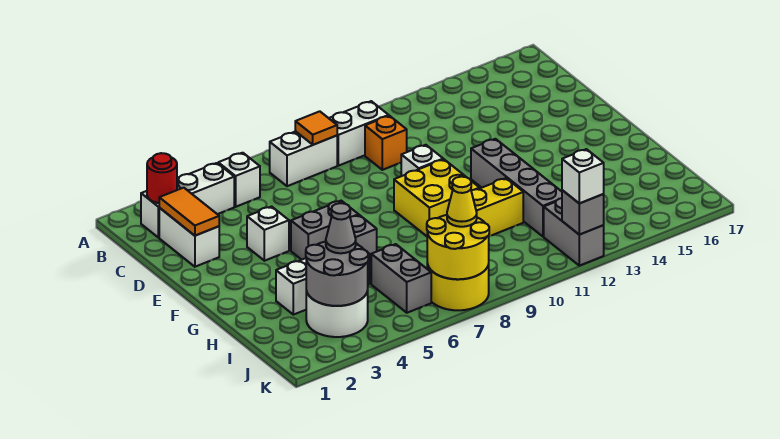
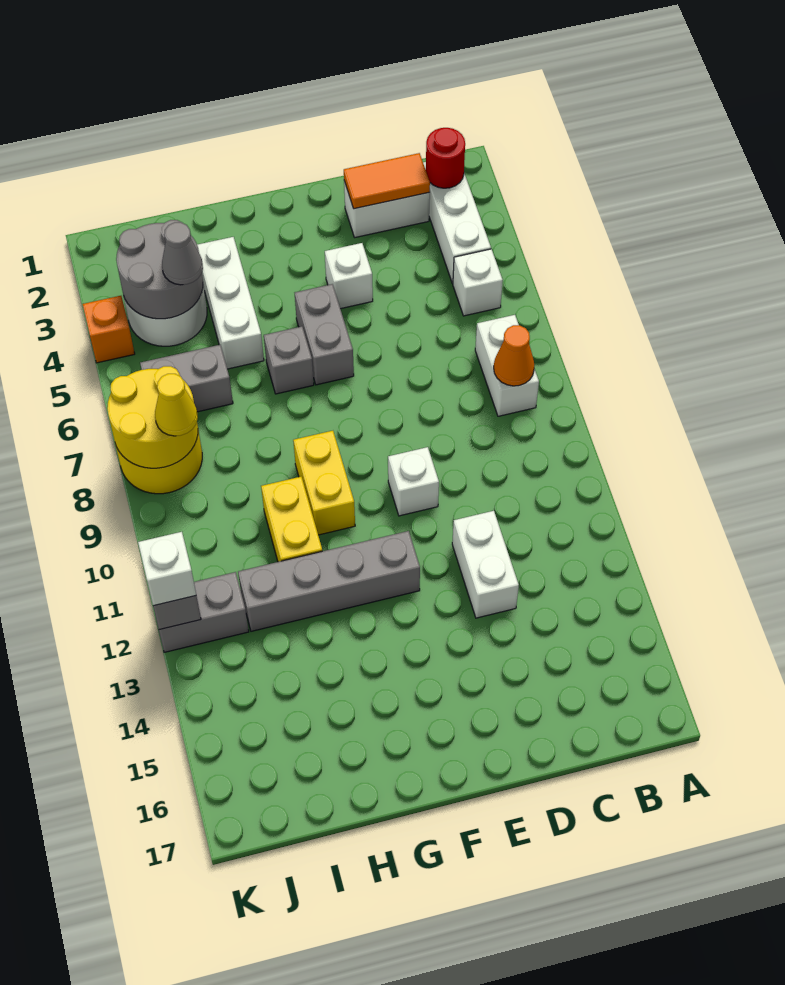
orange 1x1 tile [295,111,337,145] -> orange 1x1 cone [494,325,534,386]
white 1x2 brick [329,101,389,166] -> white 1x2 brick moved to [452,511,519,618]
orange 1x1 brick [365,116,407,170] -> orange 1x1 brick moved to [83,296,135,363]
yellow 2x2 brick [394,159,480,236] -> yellow 1x2 brick [293,431,355,535]

